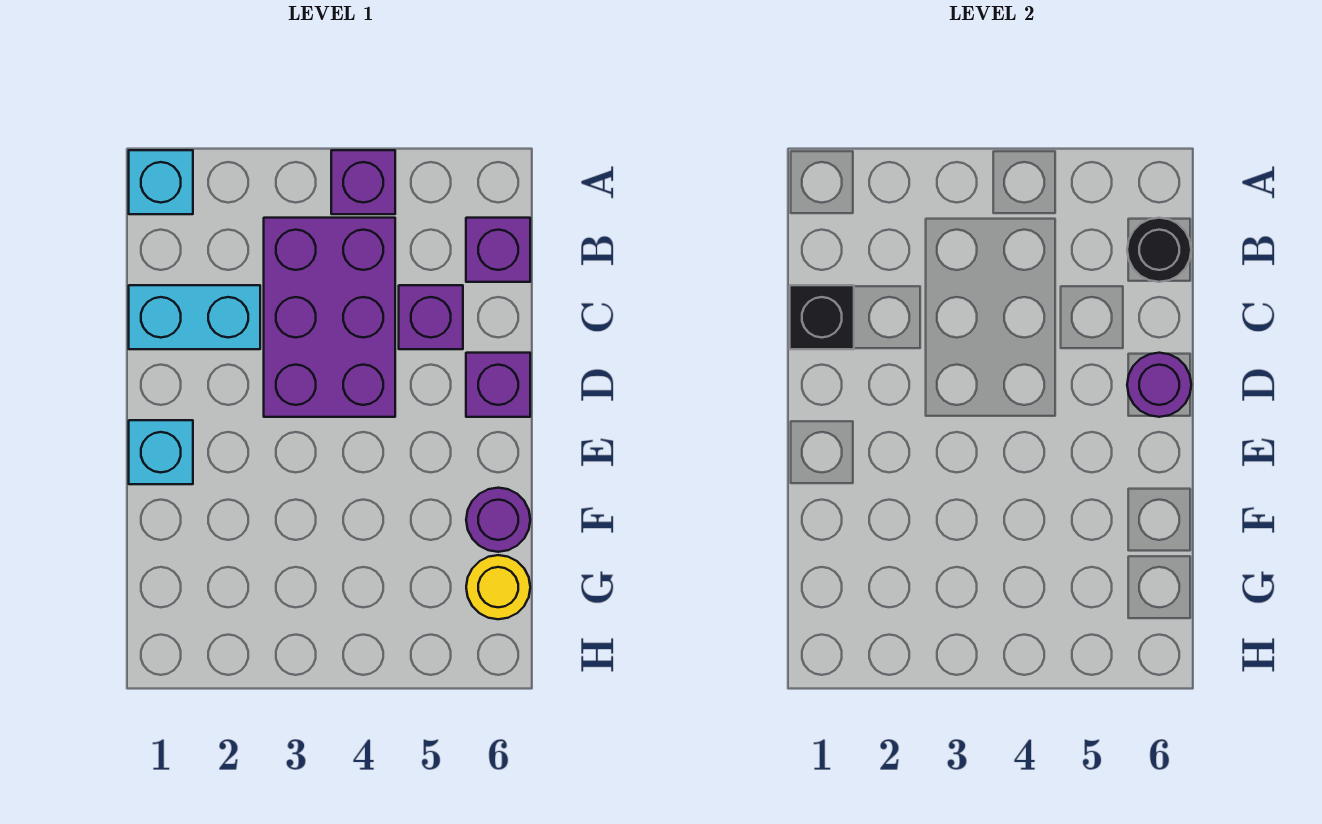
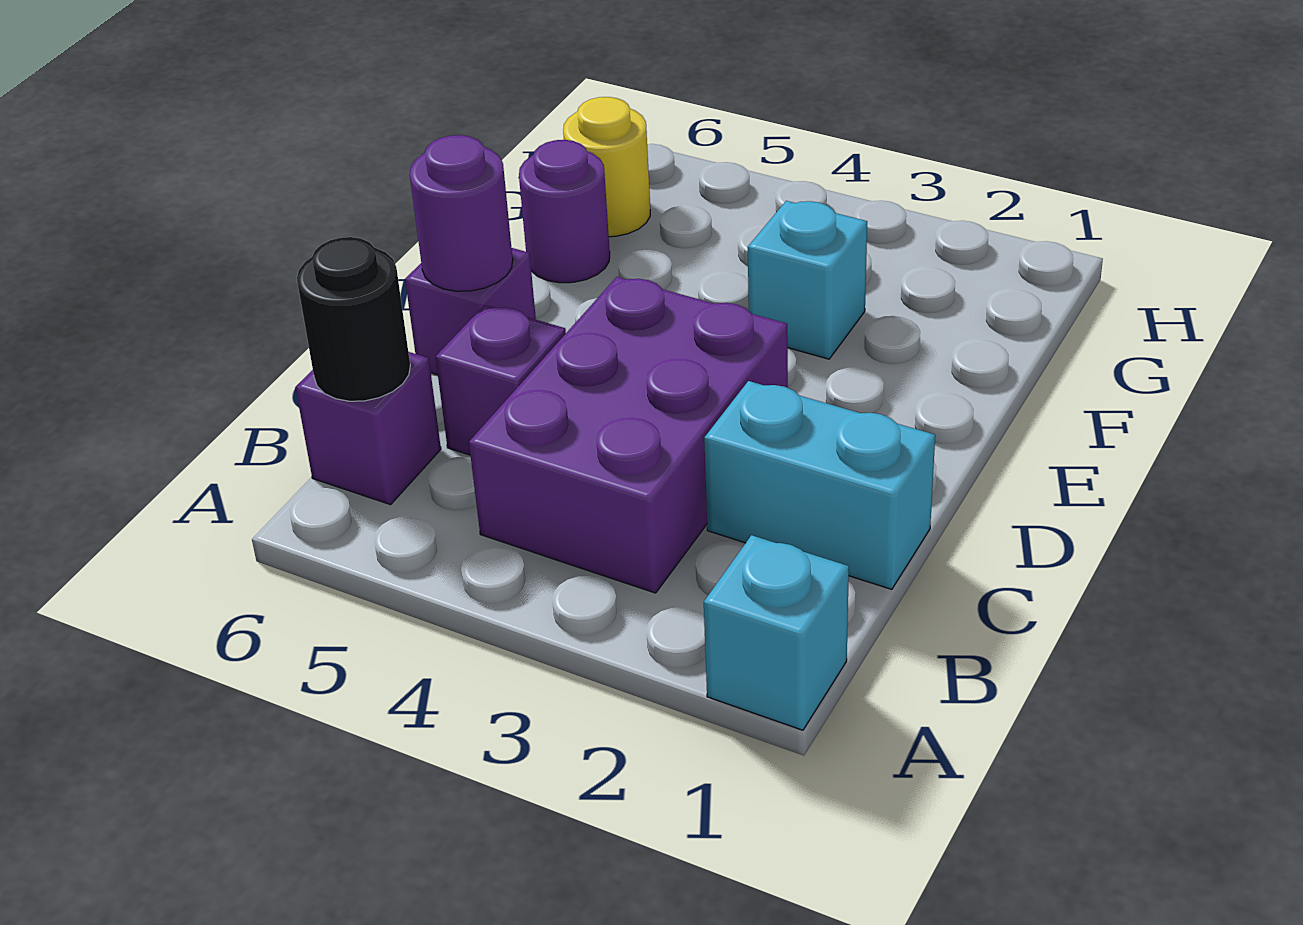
purple 1x1 brick [331,150,395,214] -> none
black 1x1 brick [790,285,854,349] -> none
cyan 1x1 brick [129,420,193,484] -> cyan 1x1 brick moved to [748,201,867,359]

